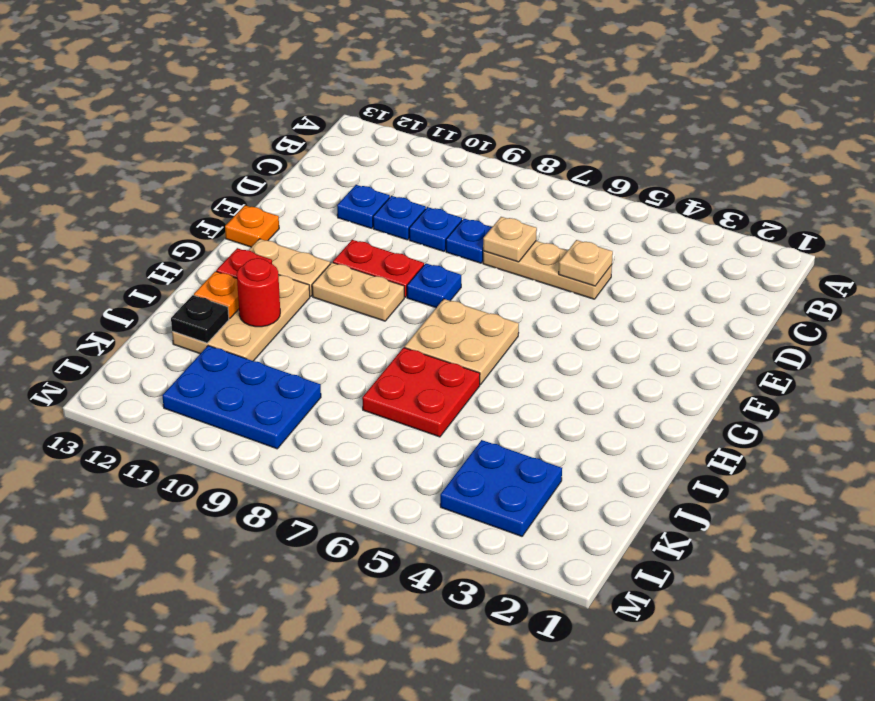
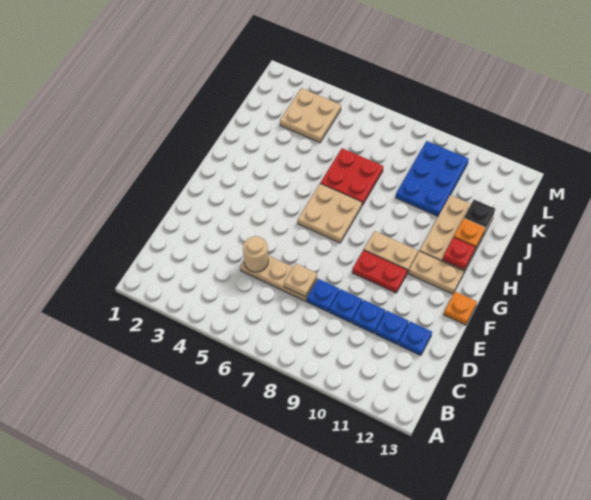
tan 1x1 plate [559,240,613,286] -> tan 1x1 round brick [243,236,268,272]
blue 1x1 plate [407,263,461,308] -> blue 1x1 plate moved to [399,322,432,356]
red 1x1 round brick [237,258,280,327] -> none
blue 2x2 plate [440,440,562,536] -> tan 2x2 plate [280,88,341,143]
blue 2x3 plate [162,346,321,449] -> blue 2x3 plate turned to [396,141,469,216]

